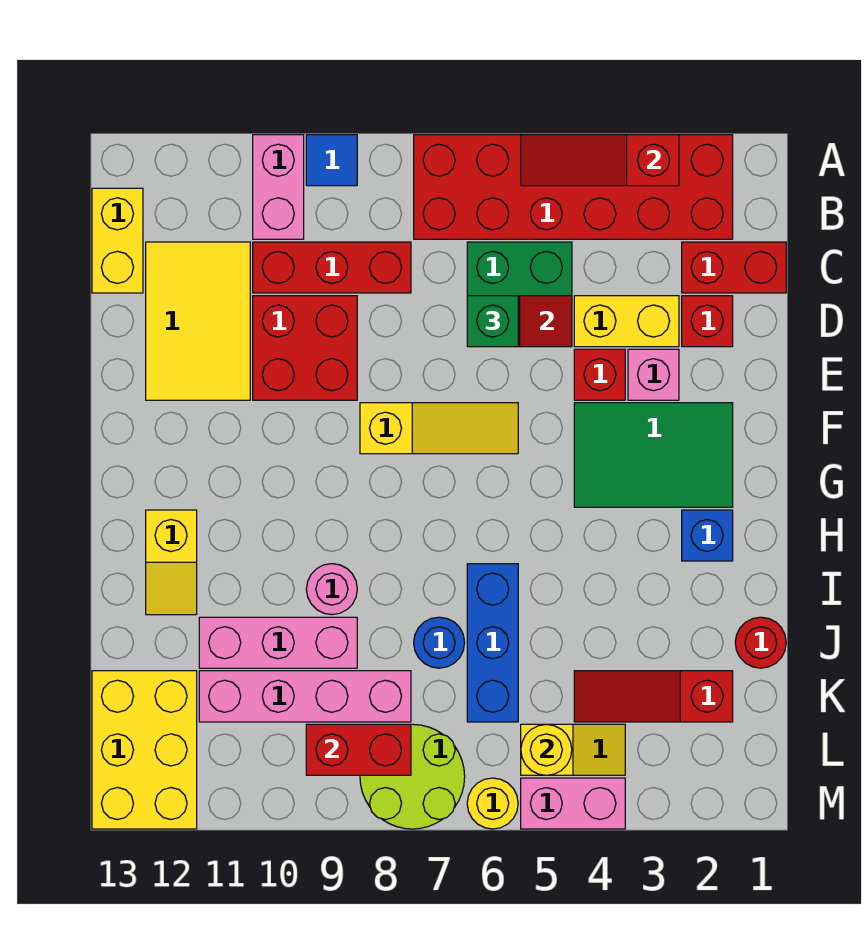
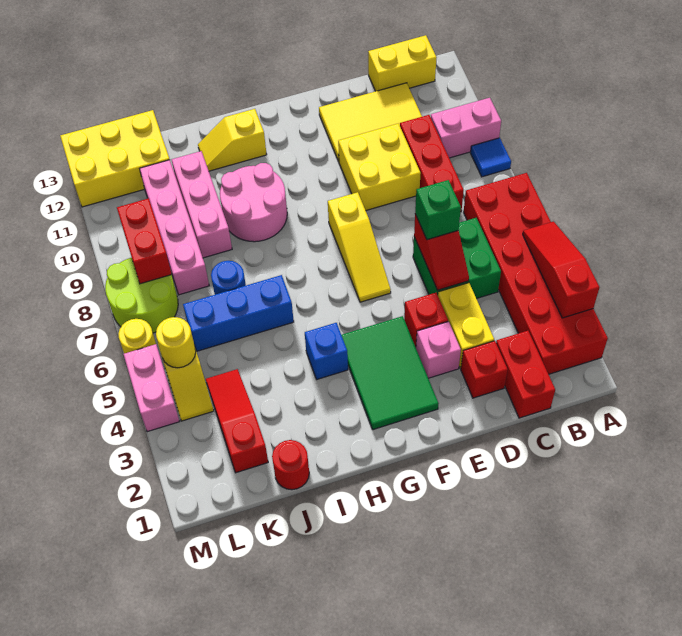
red 2x2 brick [253,296,357,400] -> yellow 2x2 brick [338,123,421,210]
blue 1x1 brick [682,510,733,561] -> blue 1x1 brick moved to [305,323,348,379]
pink 1x1 round brick [306,564,357,615] -> pink 2x2 round brick [220,163,287,242]

